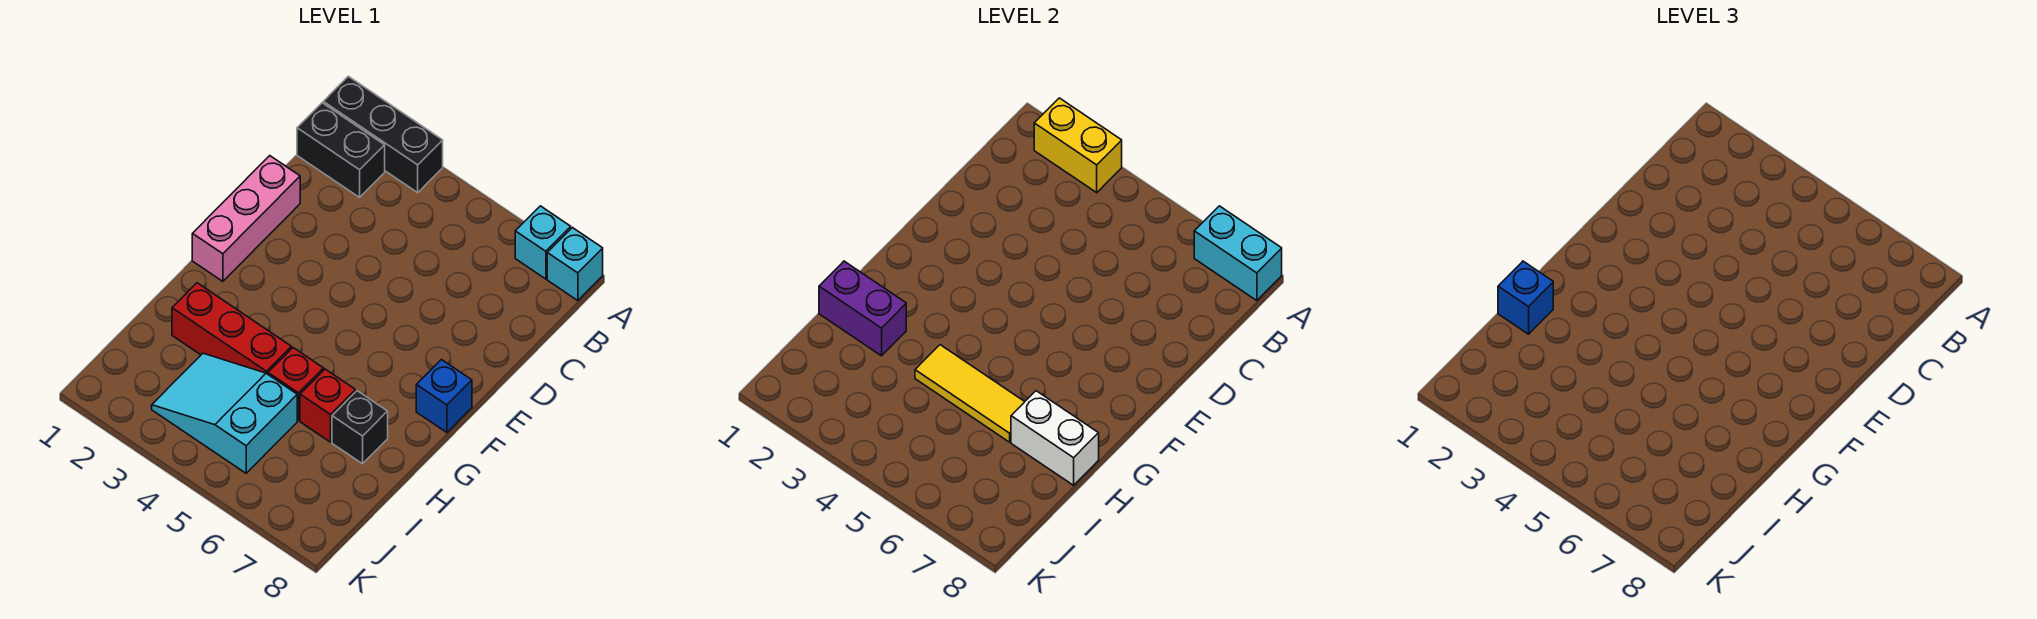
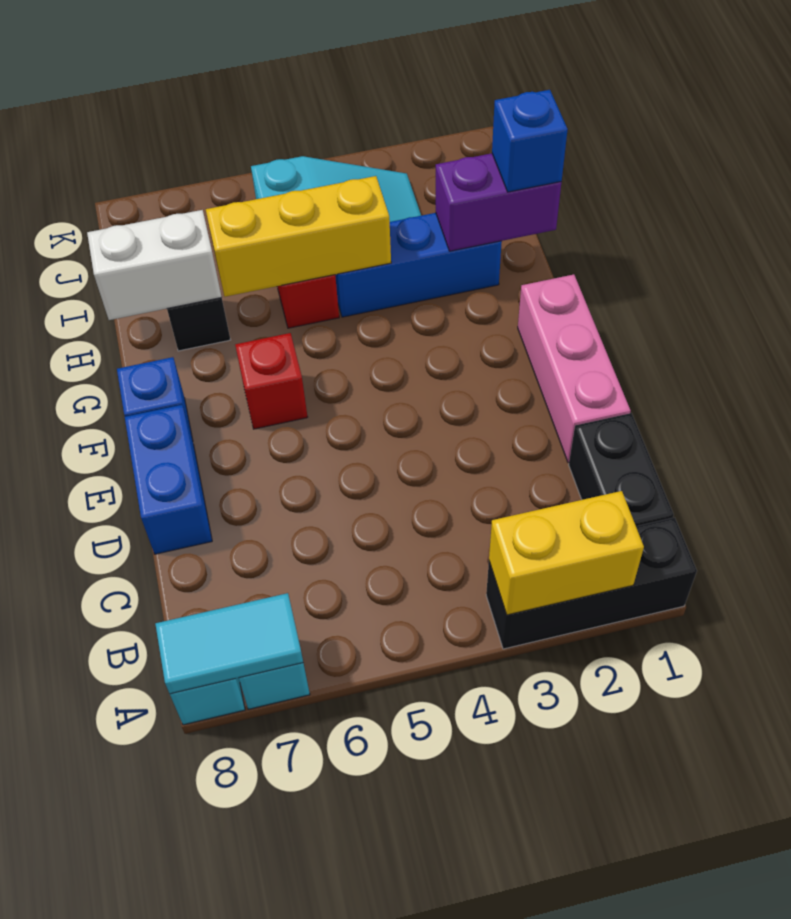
cyan 1x2 brick [1194,206,1282,301] -> cyan 1x2 tile [155,593,303,694]
black 1x2 brick [297,103,385,197] -> black 1x2 brick turned to [569,413,674,526]
none -> blue 1x2 brick [125,405,212,554]
red 1x3 brick [172,283,291,374] -> blue 1x3 brick [335,213,502,317]
yellow 1x3 tile [915,345,1025,442] -> yellow 1x3 brick [206,176,391,297]
red 1x1 brick [300,369,355,442] -> red 1x1 brick moved to [235,333,308,429]

